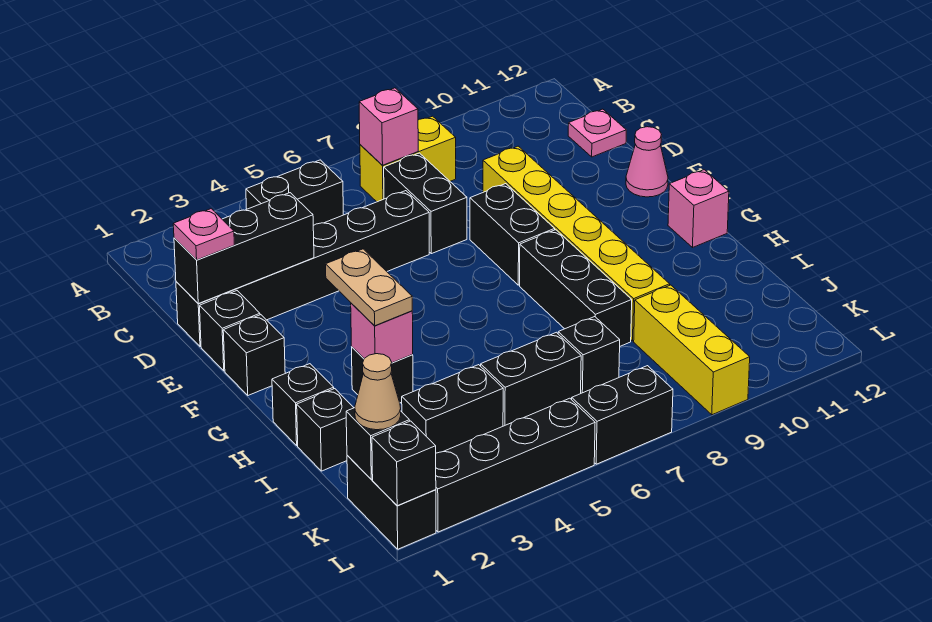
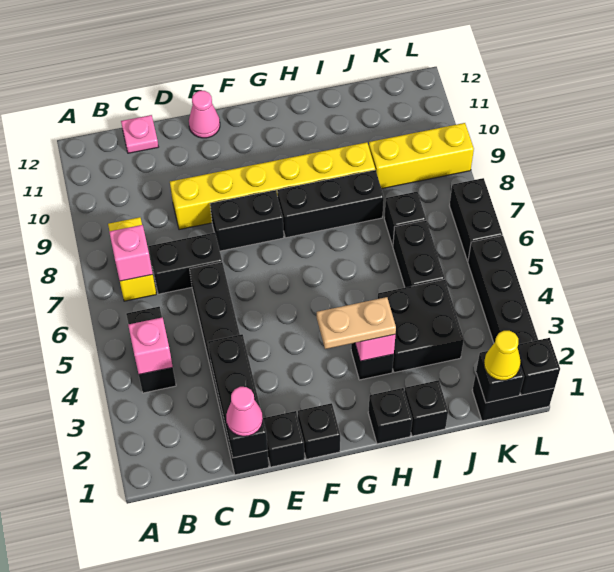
pink 1x1 plate [173,209,234,260] -> pink 1x1 cone [226,387,263,436]
pink 1x1 brick [668,170,729,247] -> pink 1x1 brick moved to [128,317,173,374]
black 1x2 brick [402,365,503,453] -> black 2x2 brick [378,279,464,373]
tan 1x1 cone [354,354,401,430] -> yellow 1x1 cone [484,331,521,380]

